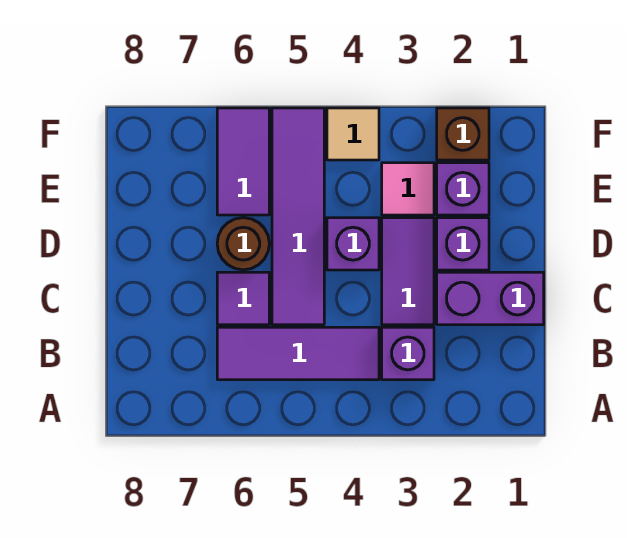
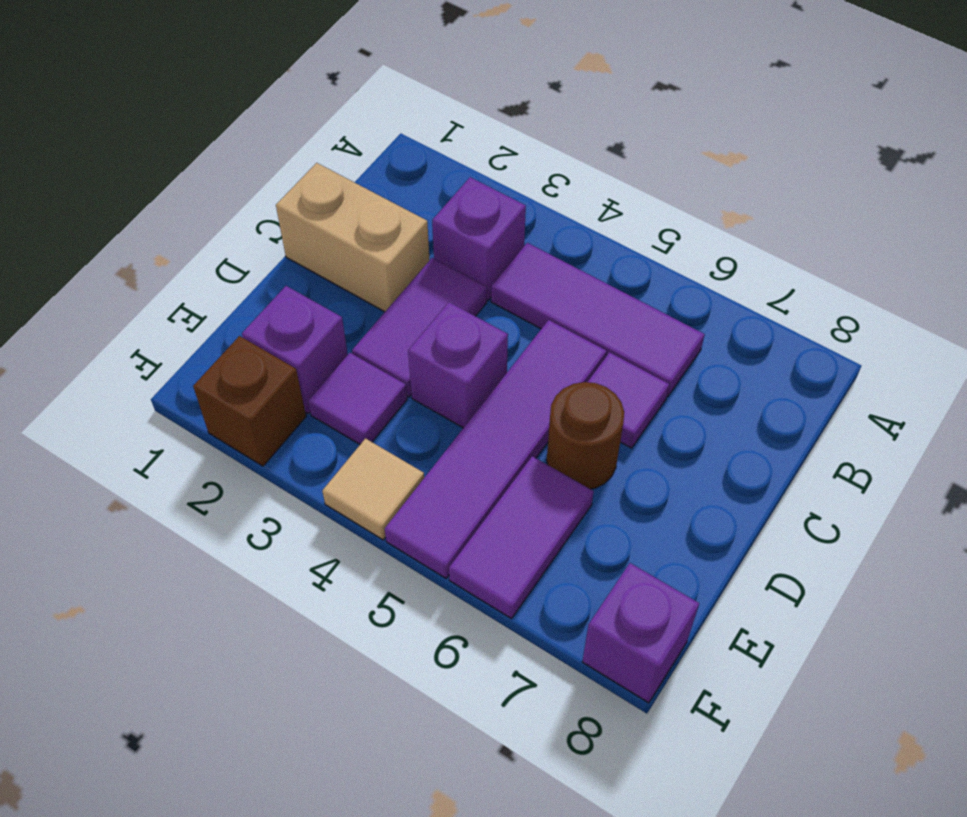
purple 1x2 brick [437,272,544,325] -> tan 1x2 brick [276,163,430,312]
purple 1x1 brick [437,218,489,270] -> purple 1x1 brick moved to [582,563,699,703]
pink 1x1 tile [382,163,434,215] -> purple 1x1 tile [308,353,407,444]

